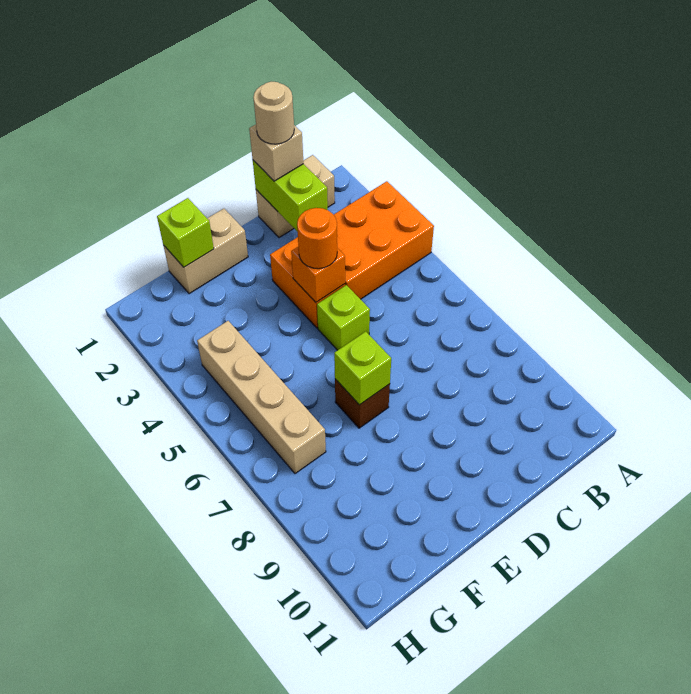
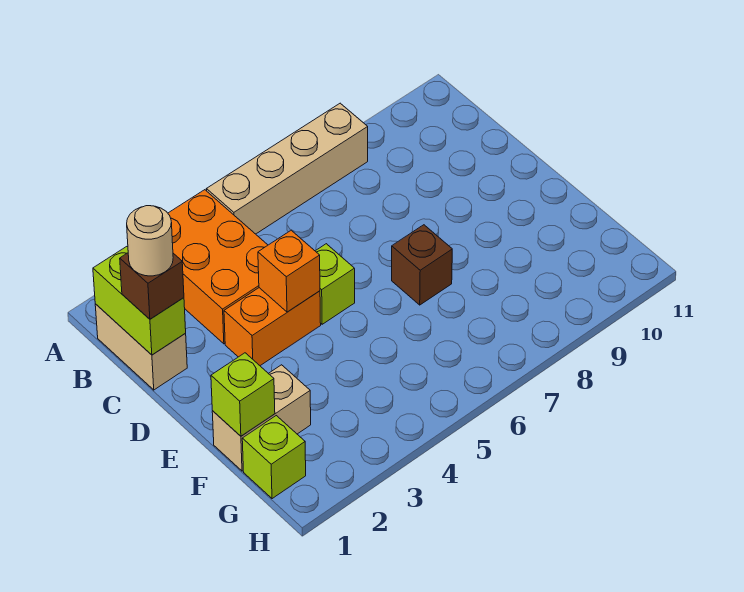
lime 1x2 brick [253,160,328,232] -> lime 1x2 brick turned to [93,247,186,355]
tan 1x1 brick [249,125,304,181] -> brown 1x1 brick [120,253,184,319]
orange 1x1 round brick [297,208,337,269] -> none
tan 1x2 brick [163,209,248,294] -> tan 1x2 brick turned to [212,365,311,471]
lime 1x1 brick [334,332,391,405] -> lime 1x1 brick moved to [242,416,306,499]
tan 1x4 brick [197,321,326,474] -> tan 1x4 brick moved to [207,103,368,234]

